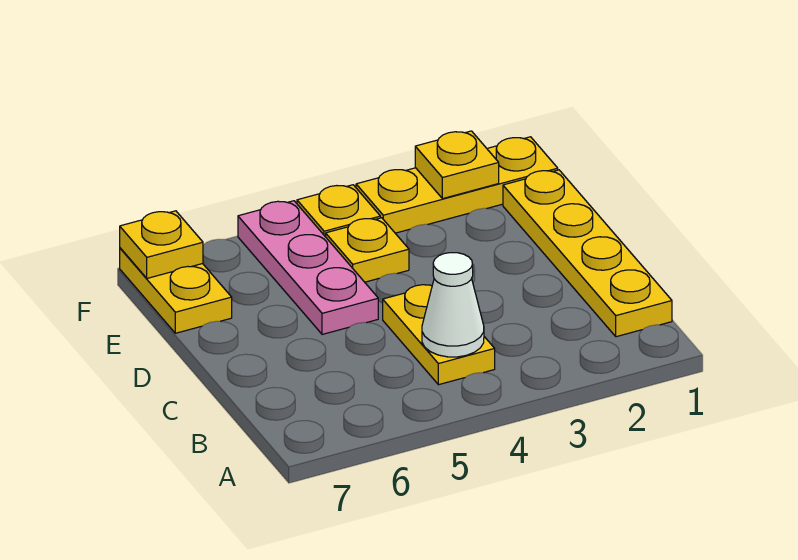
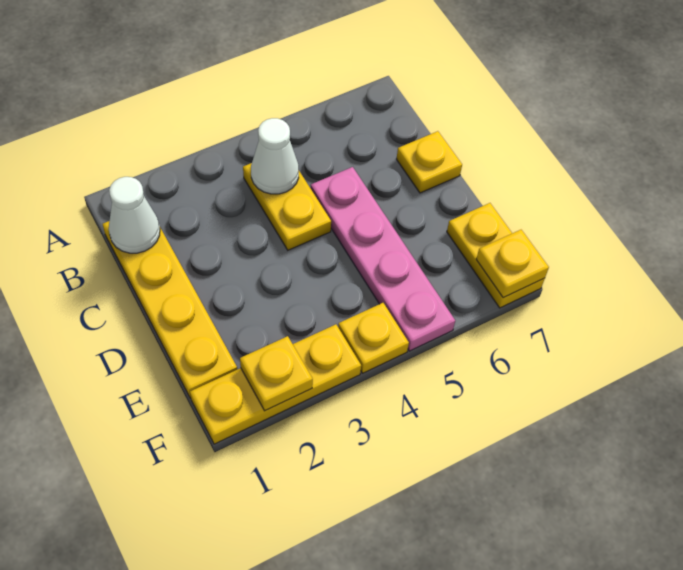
none -> white 1x1 cone [109,177,160,253]
pink 1x3 plate [238,201,378,334] -> pink 1x4 plate [311,167,455,351]
yellow 1x1 plate [326,218,409,282] -> yellow 1x1 plate moved to [397,131,462,193]

